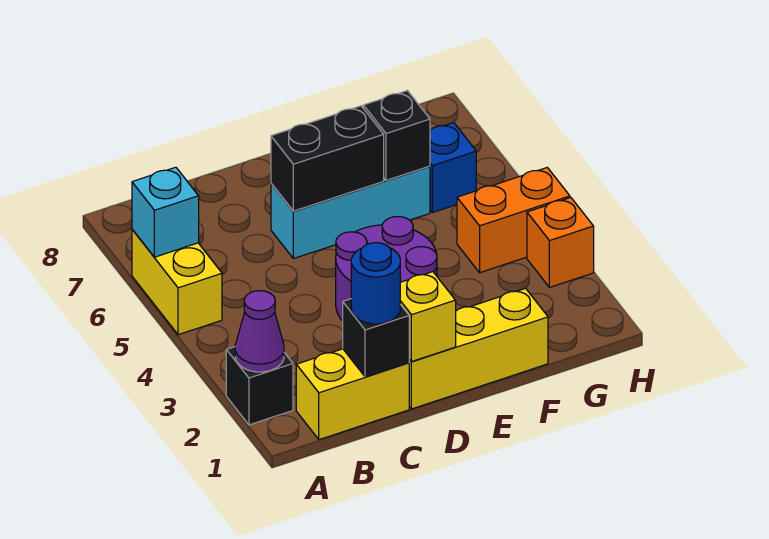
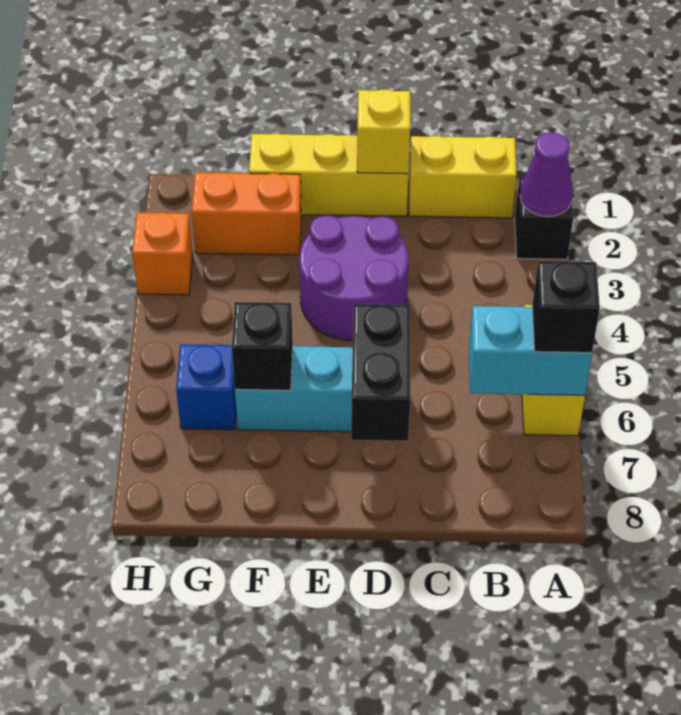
cyan 1x1 brick [132,167,199,257] -> cyan 1x2 brick [469,306,592,395]
black 1x1 brick [343,299,409,377] -> black 1x1 brick moved to [532,261,600,353]
blue 1x1 round brick [351,243,400,324] -> none
black 1x2 brick [271,106,384,211] -> black 1x2 brick turned to [351,304,410,441]
orange 1x2 brick [457,168,570,273] -> orange 1x2 brick moved to [192,172,301,255]

